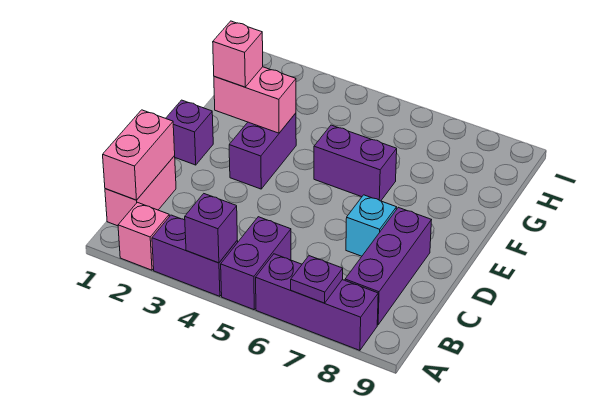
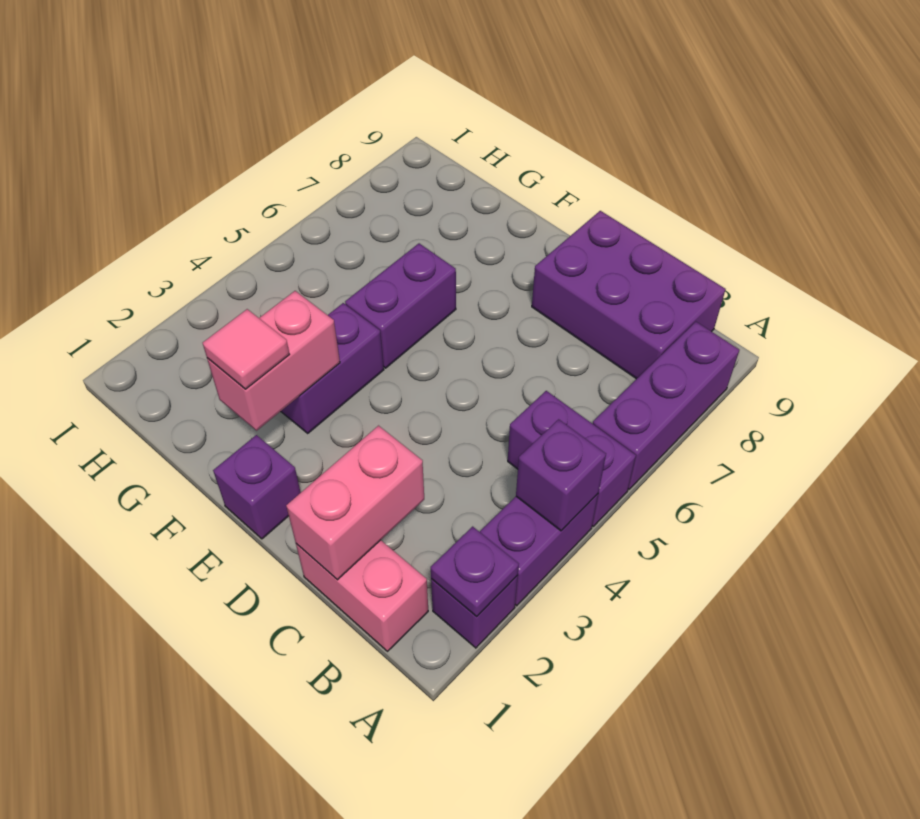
pink 1x1 brick [118,202,169,270] -> purple 1x1 brick [431,576,518,648]
purple 1x1 plate [291,256,343,303] -> purple 1x1 plate moved to [431,527,519,617]
pink 1x2 brick [103,110,175,200] -> pink 1x2 brick turned to [286,426,424,580]
purple 1x3 brick [345,207,431,325] -> purple 2x3 brick [532,211,726,379]
cyan 1x1 brick [346,195,397,256] -> none
purple 1x2 brick [229,113,296,189] -> purple 1x2 brick turned to [281,303,384,433]
pink 1x1 brick [213,21,263,87] -> pink 1x1 tile [203,309,289,389]

